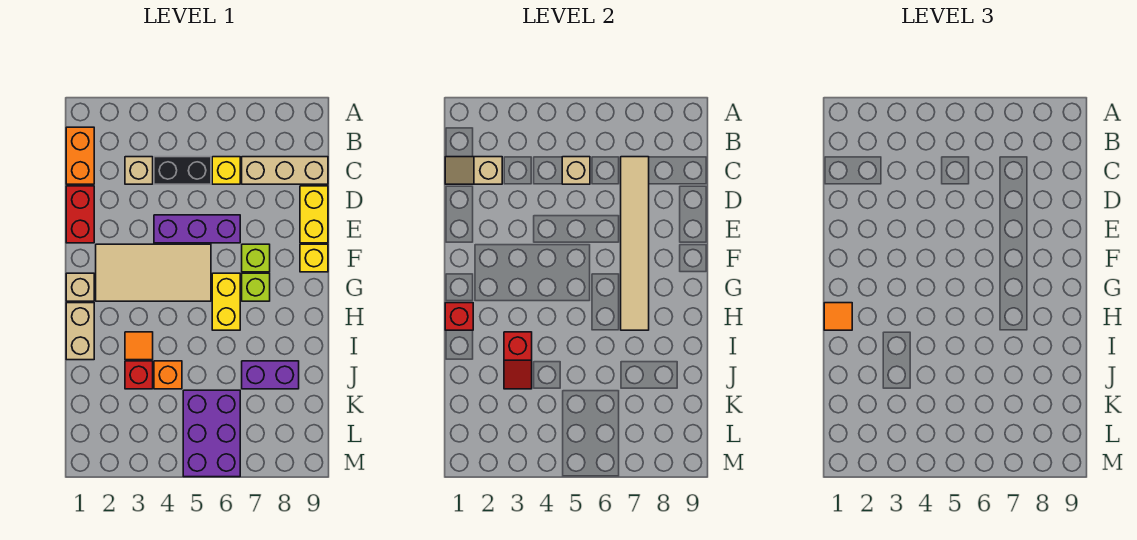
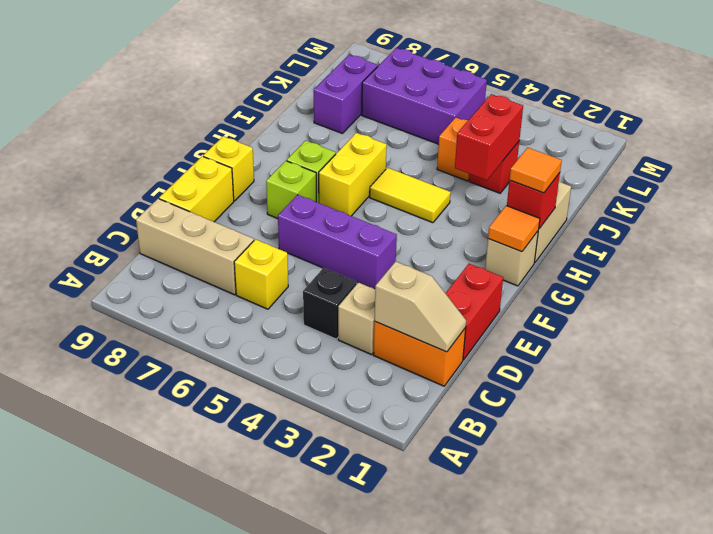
orange 1x2 brick [66,127,94,184] -> orange 1x2 brick turned to [373,322,466,386]
black 1x2 brick [154,157,211,184] -> black 1x1 brick [303,268,357,339]
tan 1x1 brick [562,157,590,184] -> none
tan 1x6 tile [621,157,649,330] -> none
tan 2x4 tile [96,244,211,301] -> none
none -> yellow 1x2 tile [370,168,451,223]
orange 1x1 tile [125,332,153,360] -> orange 1x1 tile moved to [488,206,540,252]
red 1x2 slope [504,332,532,389] -> red 1x2 brick [455,94,523,180]
purple 1x2 brick [242,361,299,389] -> purple 1x2 brick turned to [314,55,378,134]
purple 2x3 brick [183,390,240,477] -> purple 2x3 brick turned to [362,48,487,144]

